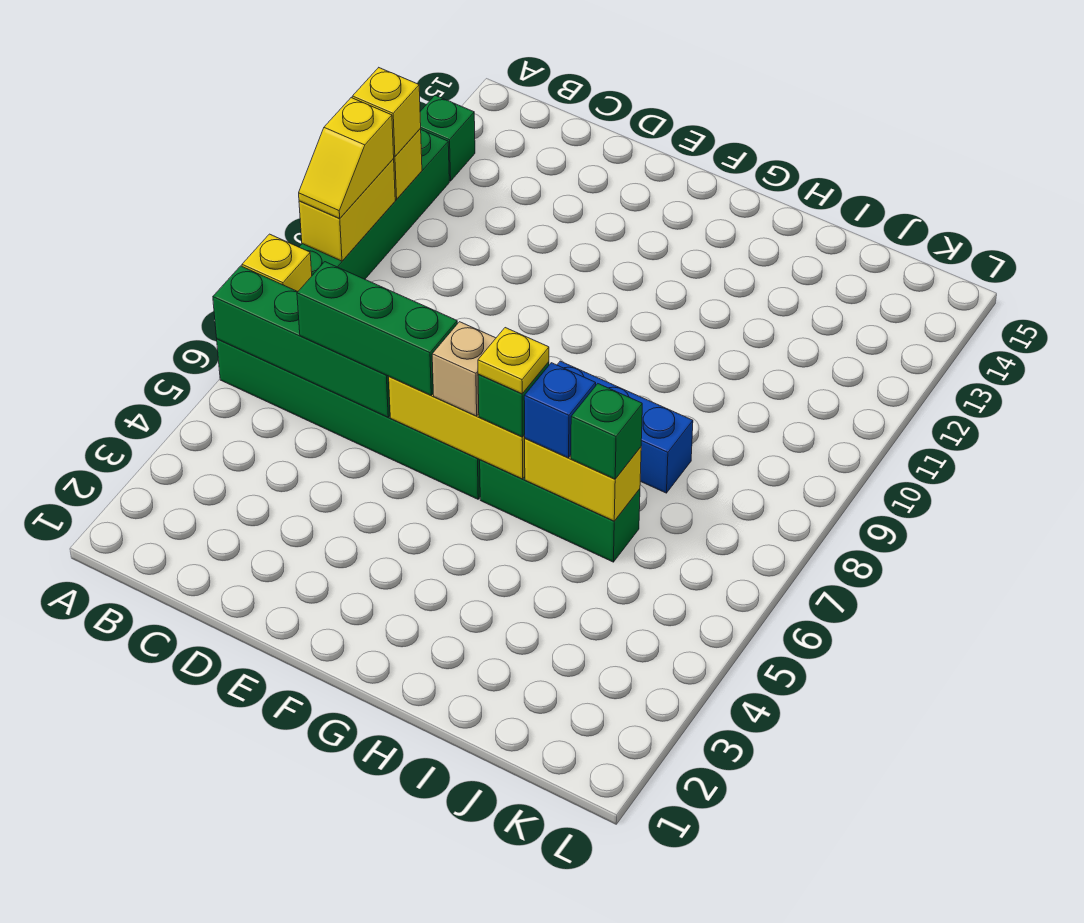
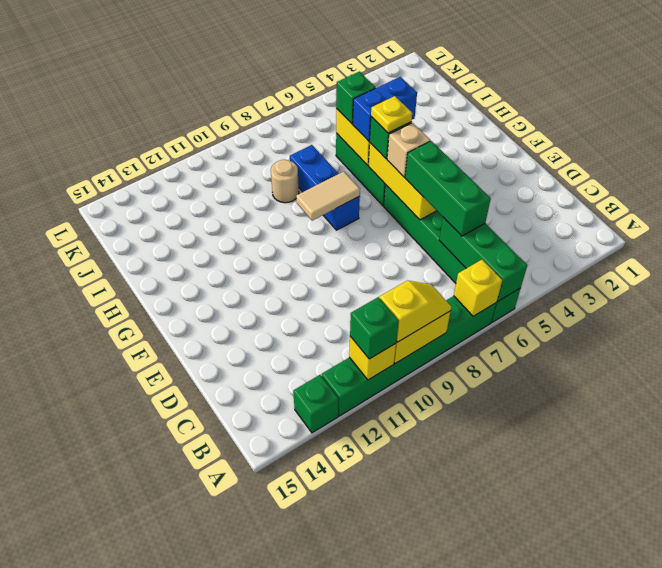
green 1x4 brick [213,266,390,417] -> green 1x3 brick [439,217,527,302]
yellow 1x1 brick [352,68,421,157] -> green 1x1 brick [350,297,399,359]
none -> tan 1x2 tile [296,172,360,221]
blue 1x1 brick [524,363,596,458] -> blue 1x2 brick [353,77,417,141]
none -> tan 1x1 round brick [271,160,299,203]

